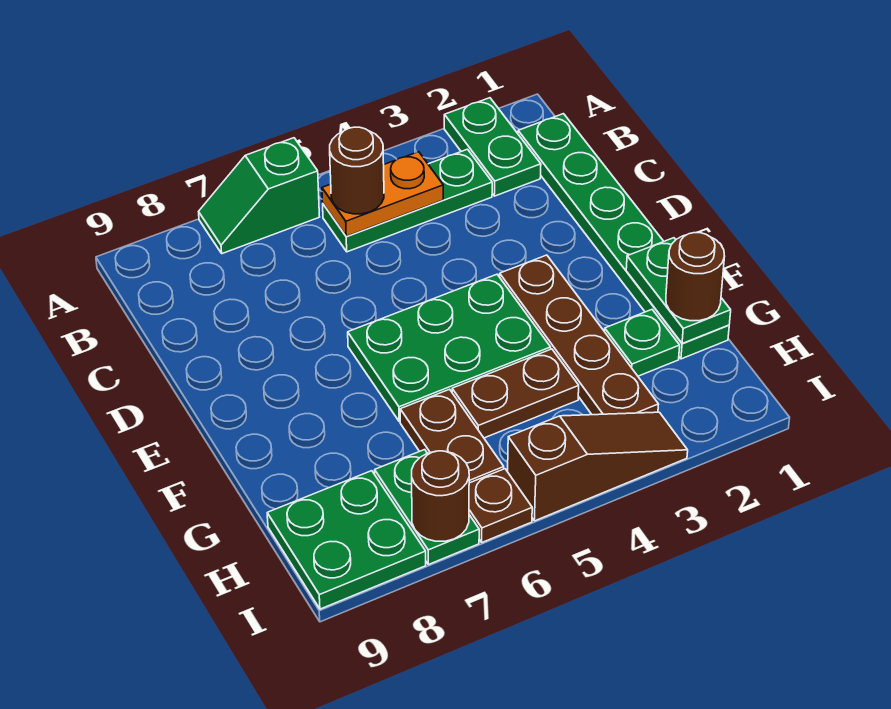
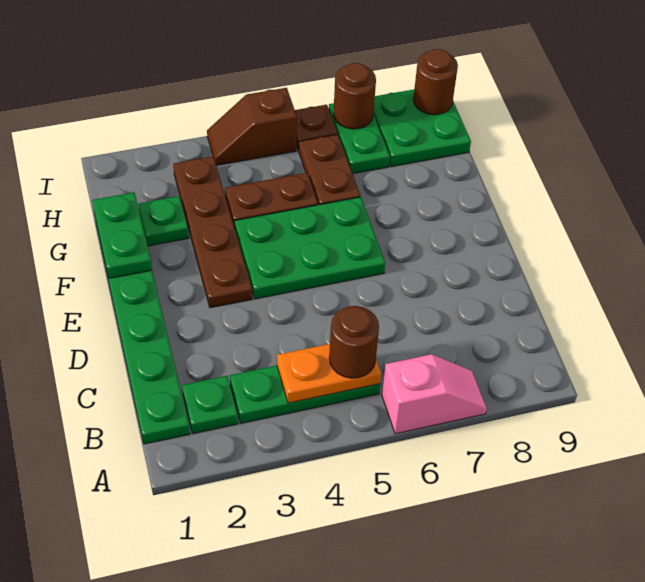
green 1x2 plate [444,98,541,196] -> green 1x1 plate [182,376,238,434]
green 1x2 slope [199,138,319,254] -> pink 1x2 slope [382,354,487,434]
brown 1x1 round brick [666,233,725,321] -> brown 1x1 round brick moved to [413,49,458,115]
brown 1x3 slope [508,412,688,521] -> brown 1x2 slope [207,88,297,166]

